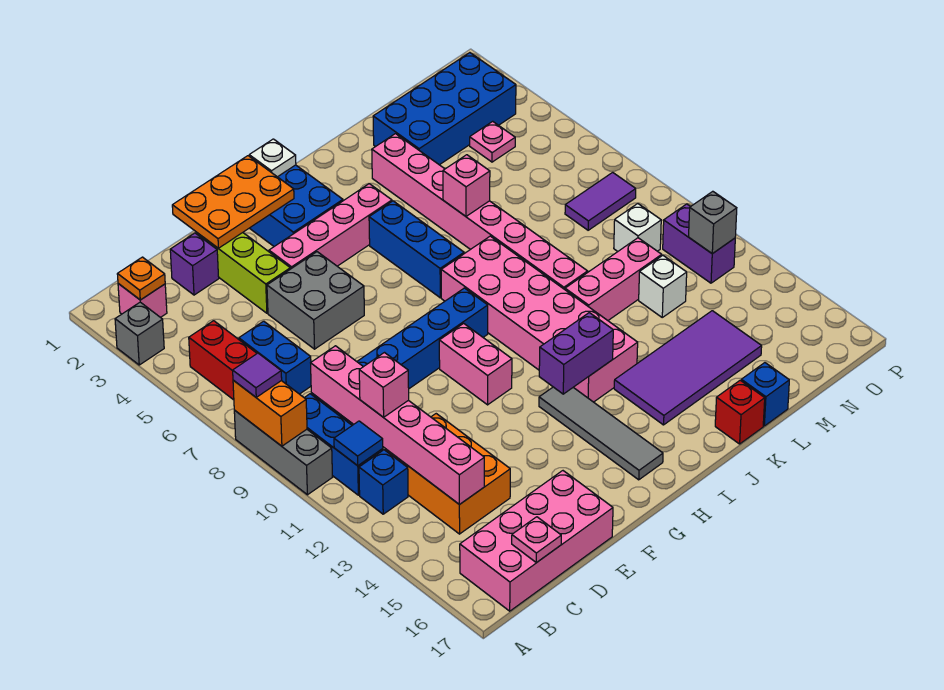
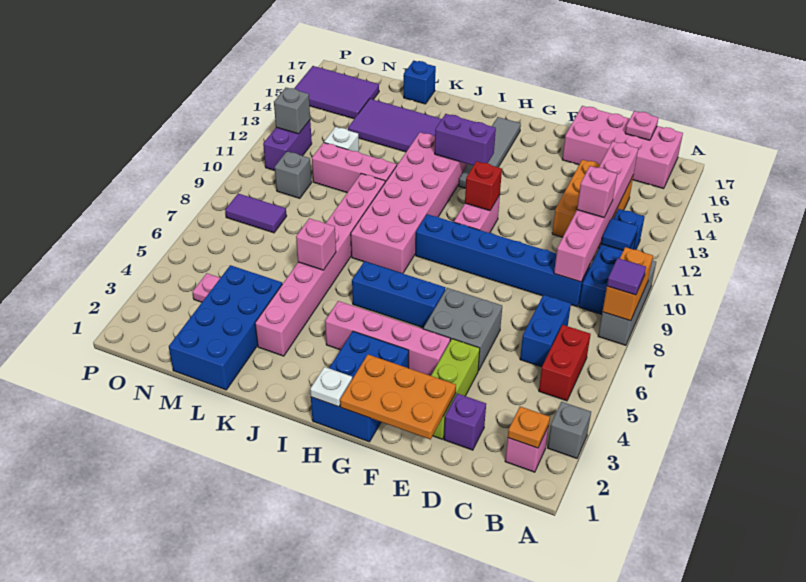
blue 1x3 brick [369,201,464,298] -> blue 1x3 brick turned to [352,261,445,328]
red 1x1 brick [715,380,765,444] -> red 1x1 brick moved to [465,161,502,211]
blue 2x4 brick [373,53,516,165] -> blue 2x4 brick turned to [169,265,282,390]
white 1x1 brick [614,204,661,251] -> grey 1x1 brick [275,151,312,198]
none -> purple 2x3 tile [294,66,379,119]

